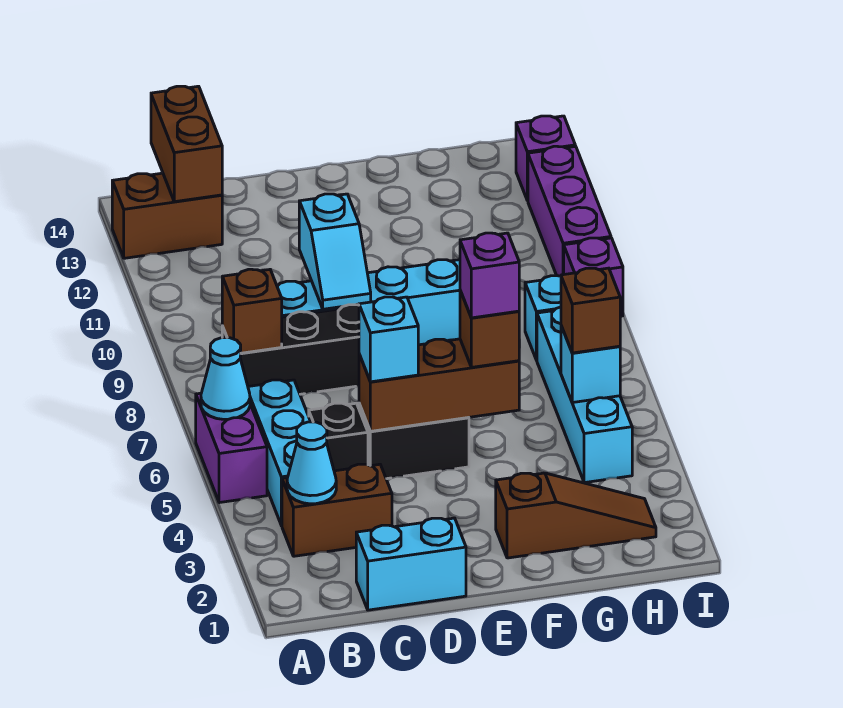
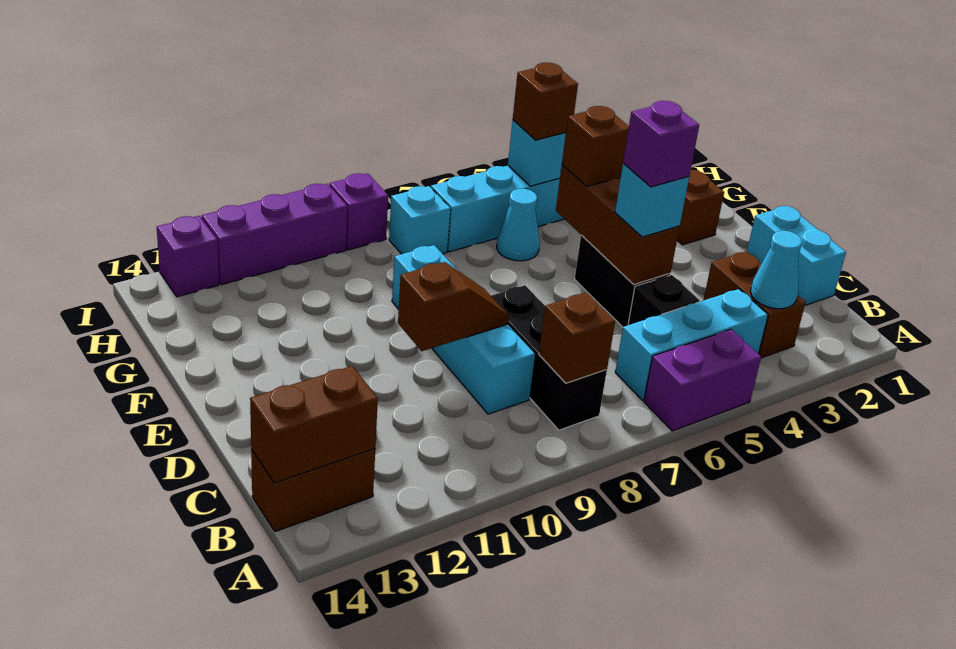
cyan 1x1 cone [201,338,250,419] -> cyan 1x1 cone moved to [497,189,540,261]
brown 1x2 brick [112,173,222,258] -> brown 1x2 brick turned to [251,449,375,532]
cyan 1x2 slope [299,194,371,309] -> brown 1x2 slope [398,262,509,351]
purple 1x1 brick [460,233,519,318] -> purple 1x1 brick moved to [623,101,699,187]

